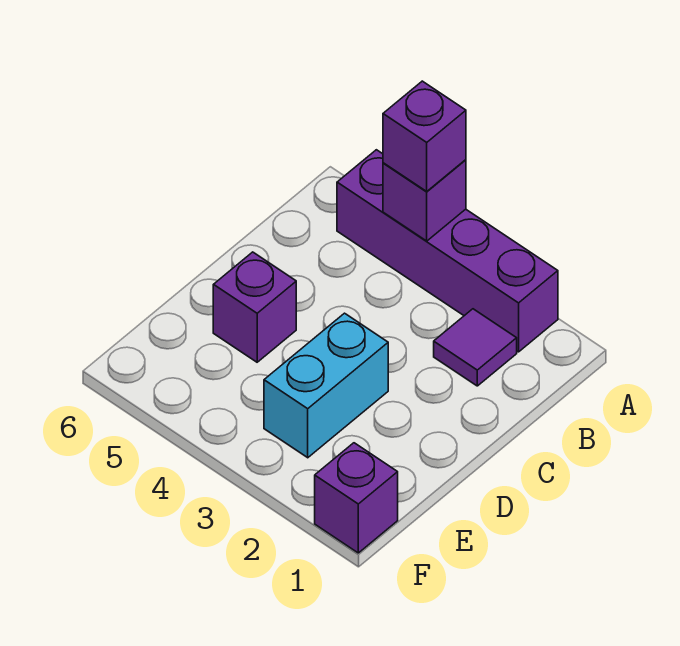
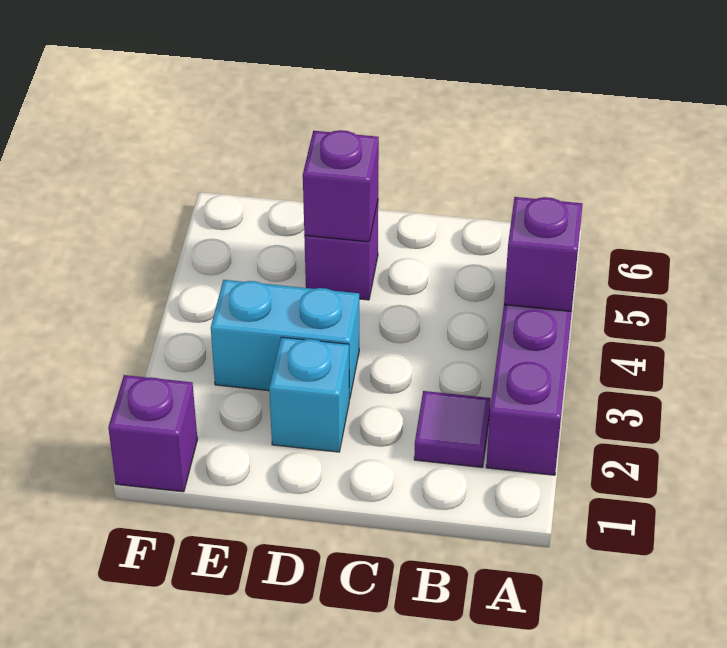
purple 1x1 brick [383,81,466,191] -> purple 1x1 brick moved to [303,130,379,242]
none -> cyan 1x1 brick [269,337,349,452]

